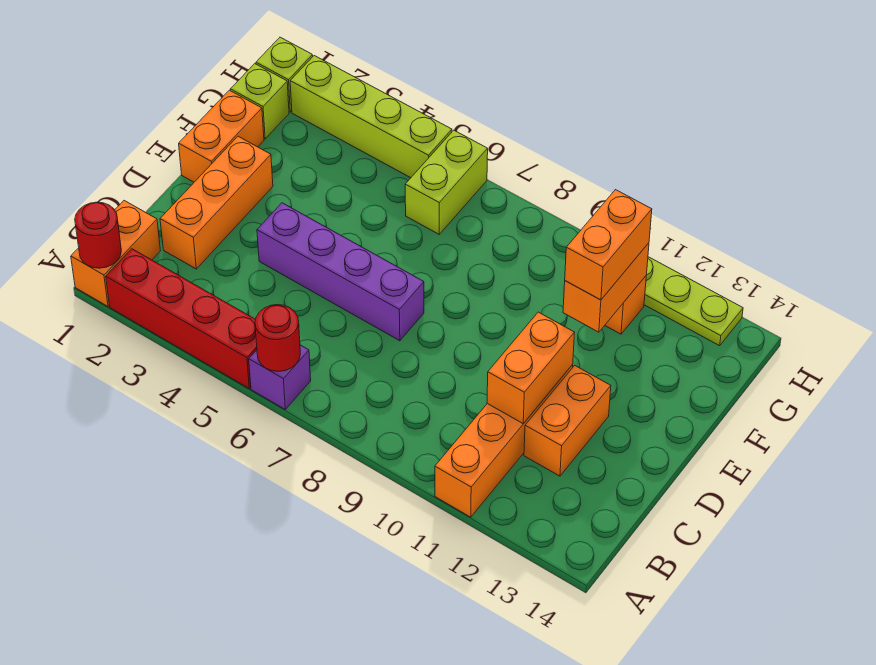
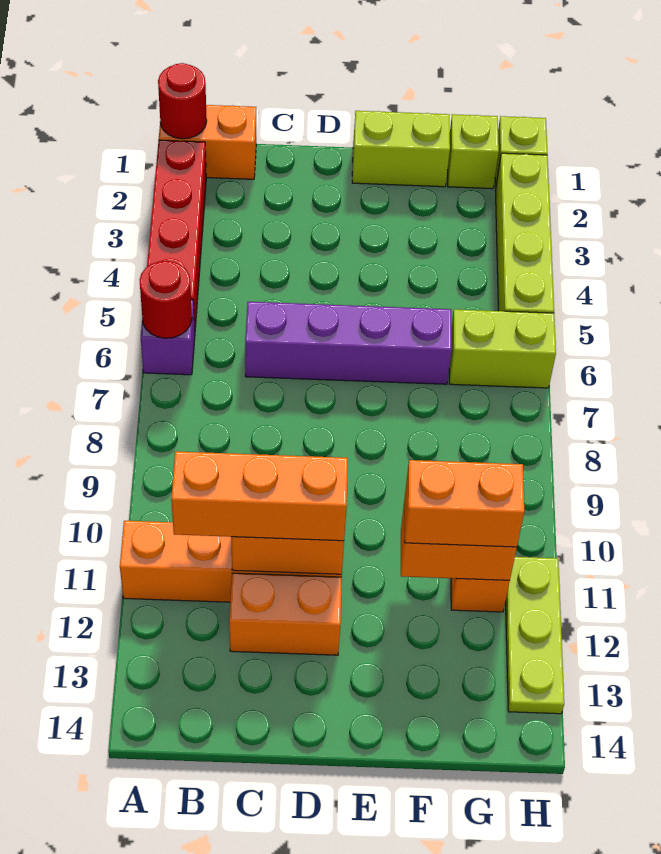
orange 1x3 brick [160,136,273,269] -> orange 1x3 brick moved to [171,451,348,541]
purple 1x4 brick [257,203,424,341] -> purple 1x4 brick turned to [245,302,452,384]
orange 1x2 brick [179,90,264,182] -> lime 1x2 brick [352,111,450,187]

